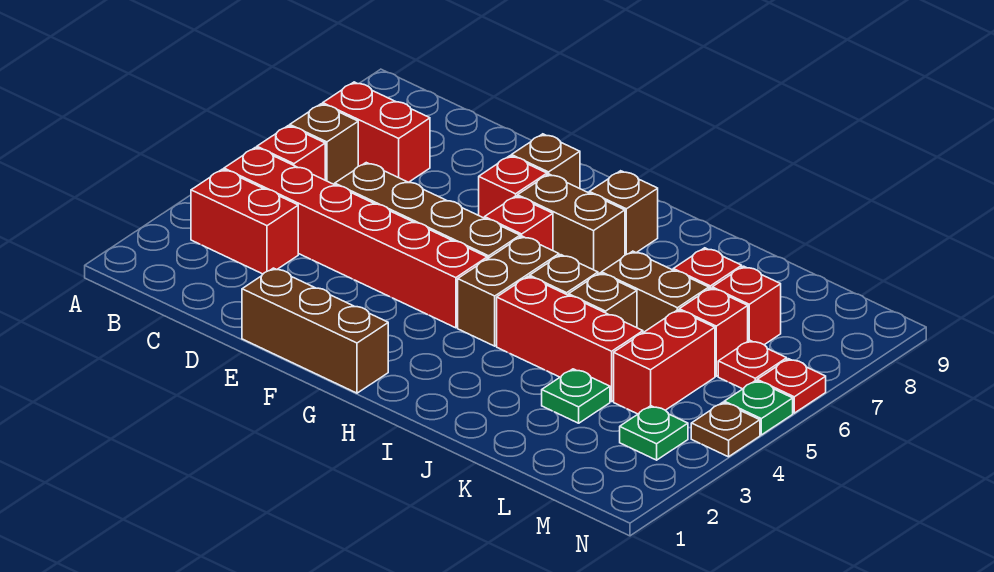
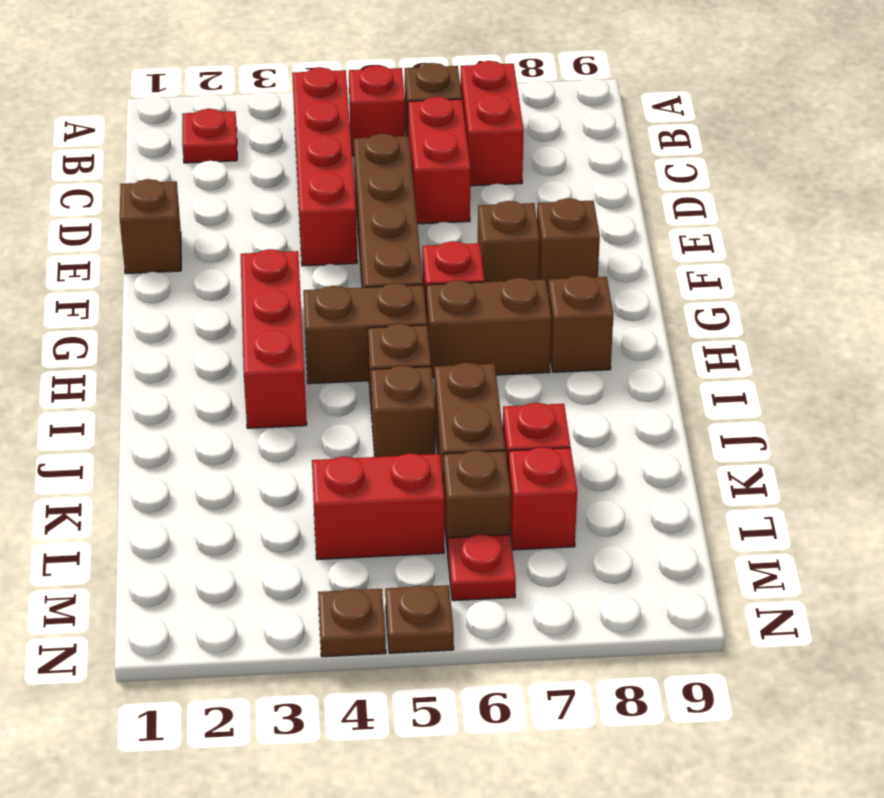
red 1x2 brick [191,169,298,274] -> red 1x2 brick moved to [408,97,470,224]
red 1x6 brick [224,147,487,328] -> red 1x4 brick [292,68,357,266]
brown 1x3 brick [242,268,388,393] -> brown 1x1 brick [120,179,181,274]
red 1x1 brick [479,156,547,218] -> brown 1x1 brick [478,201,540,282]
brown 1x2 brick [518,174,625,274] -> brown 1x2 brick turned to [426,278,551,378]
red 1x3 brick [497,277,643,401] -> red 1x3 brick moved to [241,249,307,428]
green 1x1 plate [542,369,610,423] -> none
red 1x1 brick [679,288,748,376] -> brown 1x1 brick [443,450,511,553]
green 1x1 plate [620,406,688,460] -> none
green 1x1 plate [724,381,793,435] -> brown 1x1 plate [385,585,454,653]
red 1x1 plate [757,359,826,413] -> red 1x1 plate moved to [182,109,237,163]

